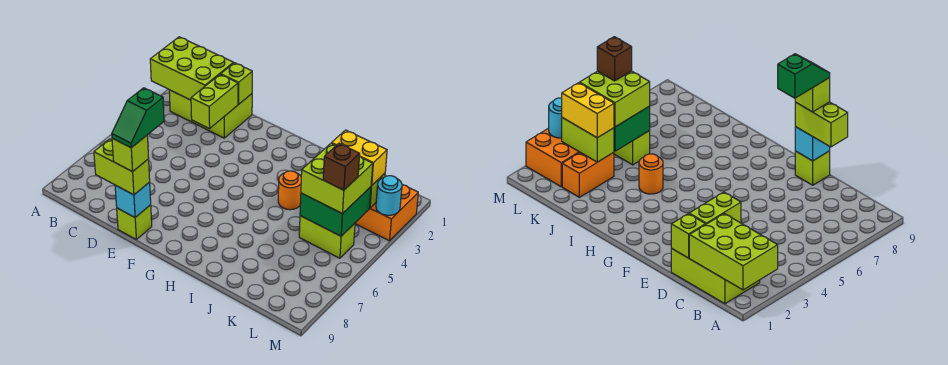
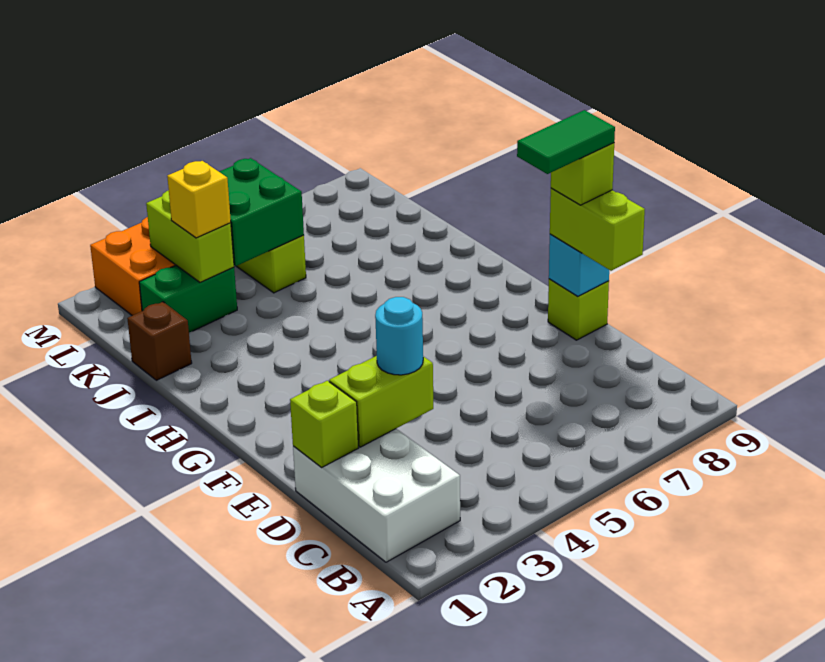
lime 2x3 brick [150,37,233,100] -> none
lime 2x3 brick [169,90,252,138] -> white 2x3 brick [293,429,460,562]
green 1x2 slope [112,88,164,148] -> green 1x2 tile [517,110,615,174]
orange 1x1 round brick [278,171,301,210] -> none
orange 1x2 brick [562,152,614,197] -> green 1x2 brick [139,265,237,332]
yellow 1x2 brick [332,130,387,185] -> yellow 1x1 brick [167,161,231,238]
lime 2x2 brick [301,143,373,214] -> none
brown 1x1 brick [323,143,360,190] -> brown 1x1 brick moved to [127,302,192,380]
cyan 1x1 round brick [376,176,402,215] -> cyan 1x1 round brick moved to [375,297,423,375]

